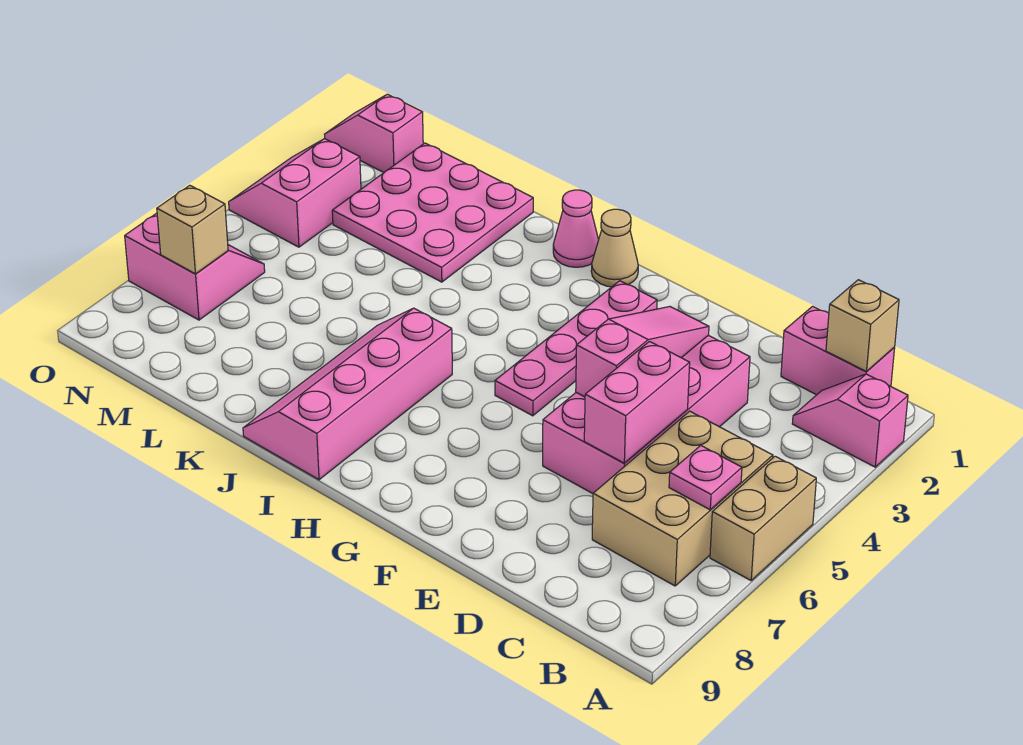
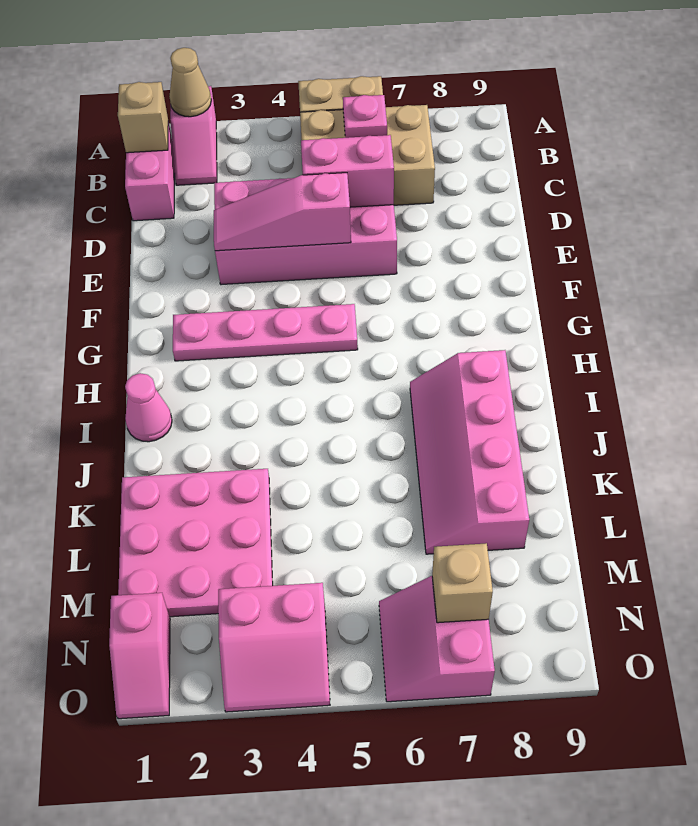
tan 1x1 cone [591,209,638,287] -> tan 1x1 cone moved to [169,48,211,117]
pink 2x4 slope [243,308,452,480] -> pink 2x4 slope turned to [410,350,529,554]

